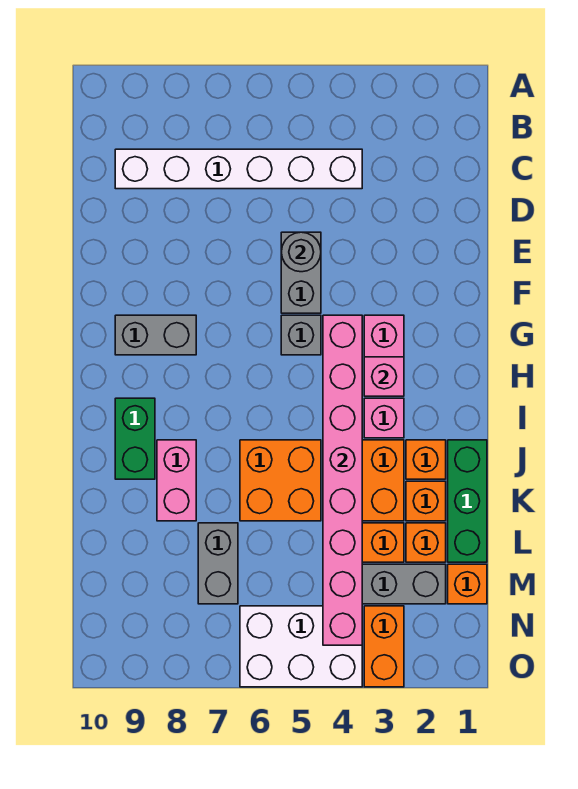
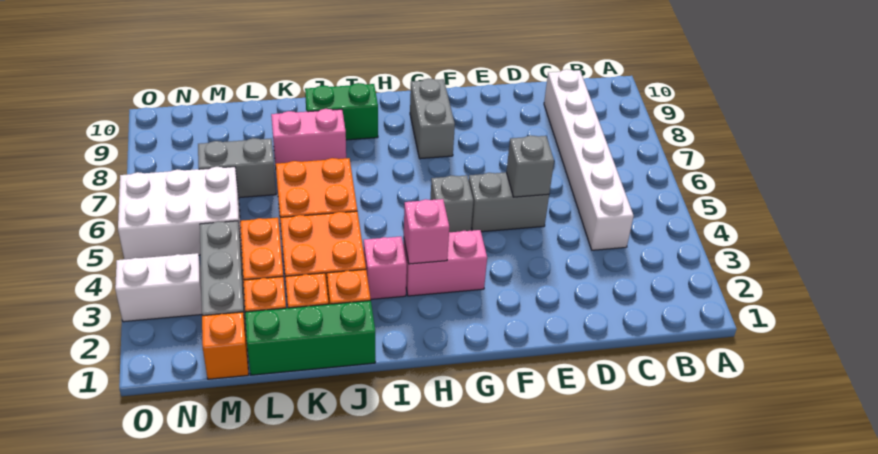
grey 1x1 round brick [281,232,321,272] -> grey 1x1 brick [506,135,554,197]
pink 1x8 brick [323,315,362,645] -> none
orange 1x2 brick [364,606,404,687] -> white 1x2 brick [115,253,202,322]
white 2x3 brick [240,606,362,687] -> white 2x3 brick turned to [118,167,242,259]

